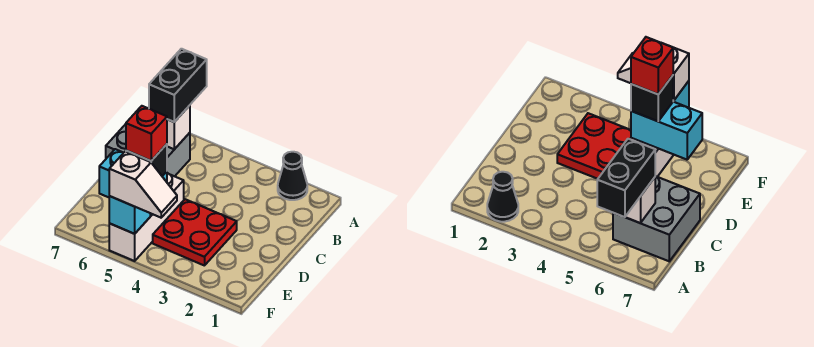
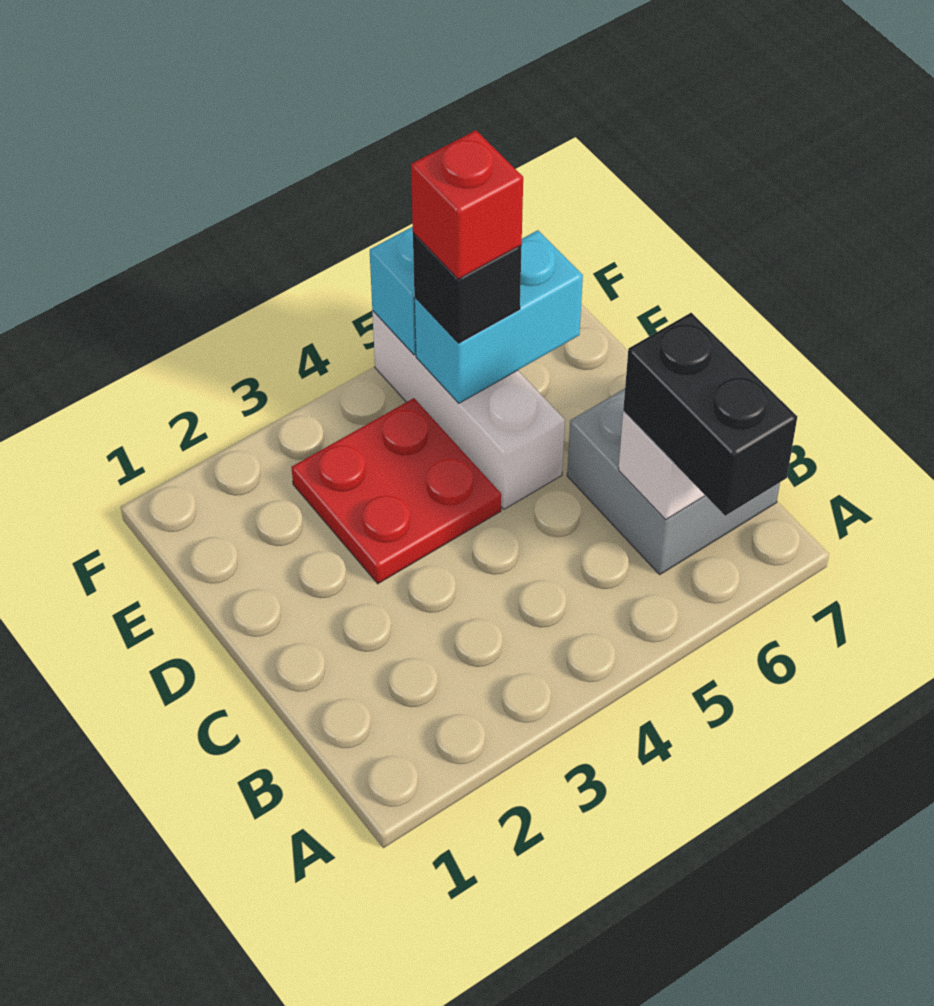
black 1x1 cone [278,152,307,200] -> none
white 1x2 slope [109,151,177,218] -> none

